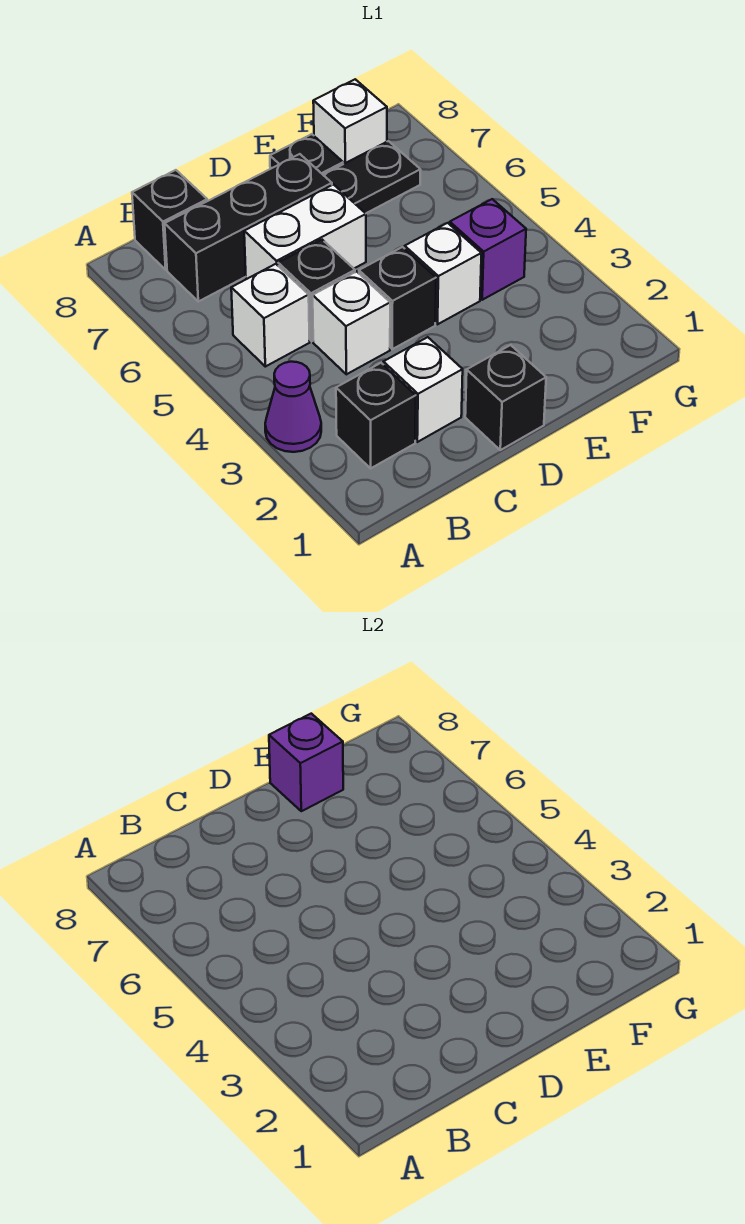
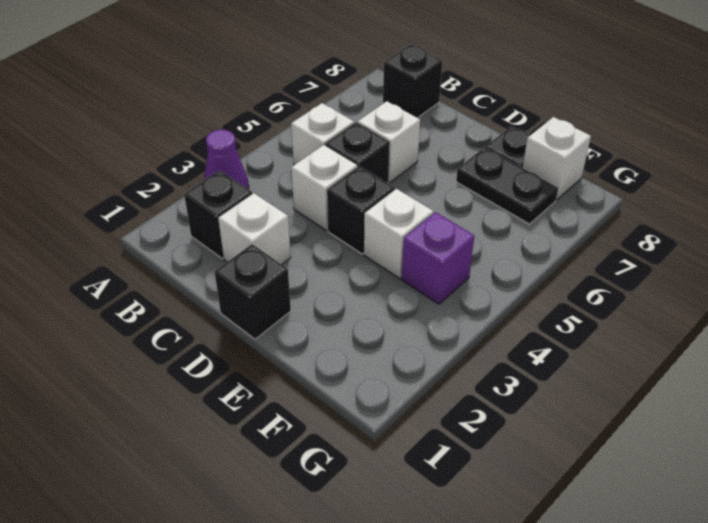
black 1x3 brick [165,154,332,301] -> none
white 1x2 brick [244,184,366,279] -> white 1x1 brick [357,101,420,183]
purple 1x1 brick [269,714,343,811] -> none

